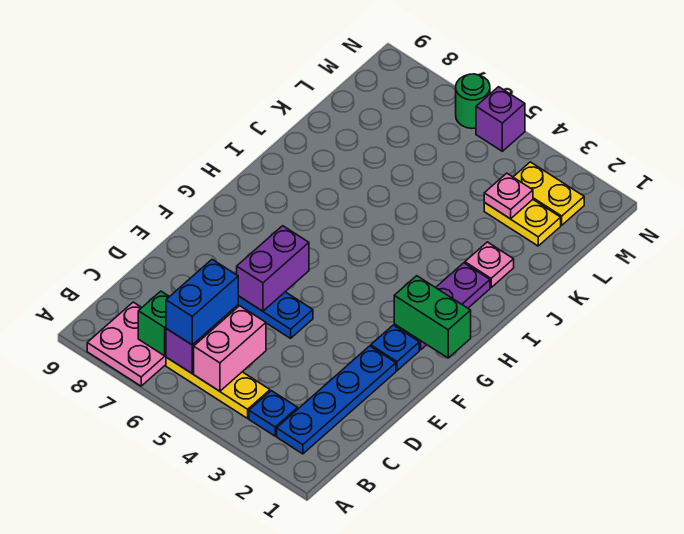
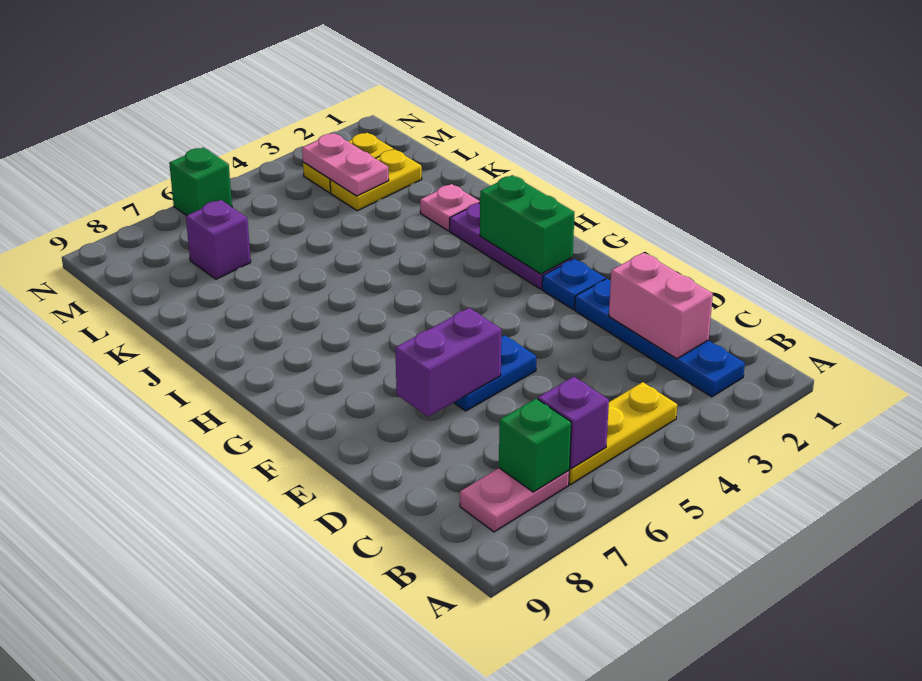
pink 2x2 plate [87,302,166,386] -> pink 1x2 plate [460,468,569,532]
blue 1x1 plate [249,391,298,436] -> none
pink 1x2 brick [194,306,266,391] -> pink 1x2 brick moved to [609,253,713,359]
blue 1x2 brick [166,260,238,345] -> none
purple 1x2 brick [237,226,309,311] -> purple 1x2 brick turned to [395,308,501,417]
green 1x2 brick [394,276,471,358] -> green 1x2 brick turned to [480,175,574,274]
pink 1x1 plate [484,173,533,219] -> pink 1x2 plate [302,133,389,196]
purple 1x1 brick [476,87,525,151] -> purple 1x1 brick moved to [186,200,251,279]
green 1x1 round brick [456,74,490,129] -> green 1x1 brick [169,148,232,216]

